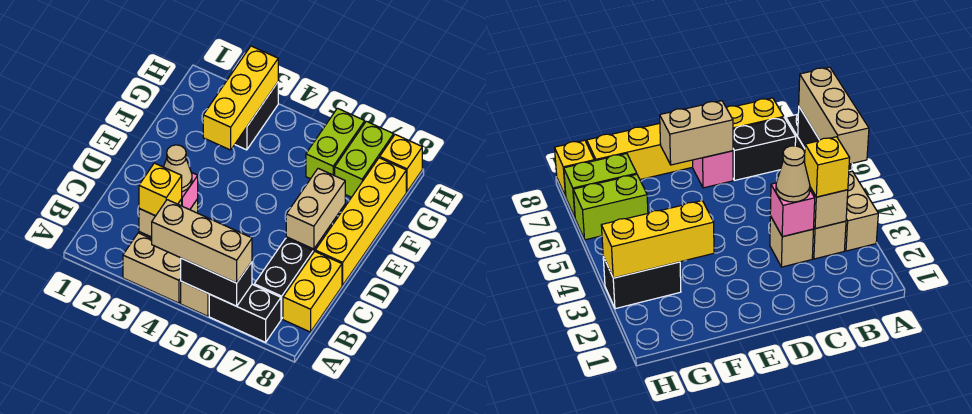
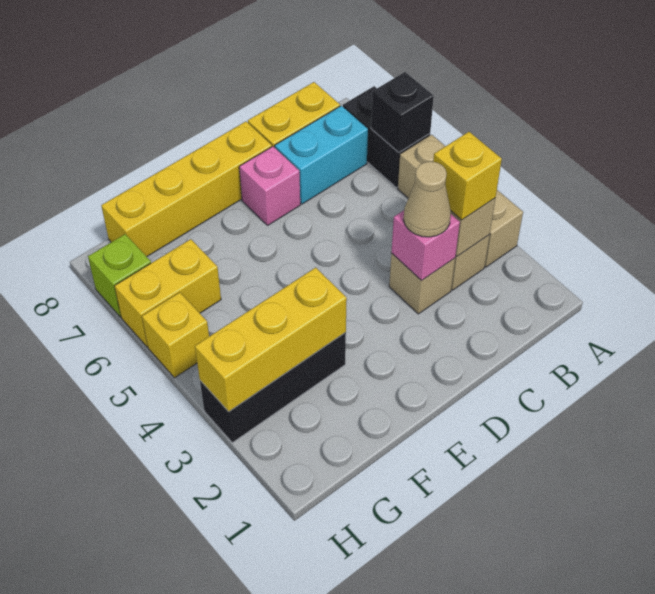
tan 1x3 brick [152,200,252,283] -> none
black 1x2 brick [181,258,252,306] -> black 1x1 brick [371,72,434,152]
black 1x2 brick [254,239,313,319] -> cyan 1x2 brick [275,106,368,204]
tan 1x2 brick [286,168,345,249] -> none
black 1x2 brick [235,82,278,150] -> black 1x3 brick [200,333,346,443]
lime 1x2 brick [306,108,365,179] -> yellow 1x2 brick [115,239,221,347]
lime 1x2 brick [335,121,394,197] -> lime 1x1 brick [88,234,151,317]
yellow 1x1 brick [380,135,422,192] -> yellow 1x1 brick moved to [142,292,209,378]

